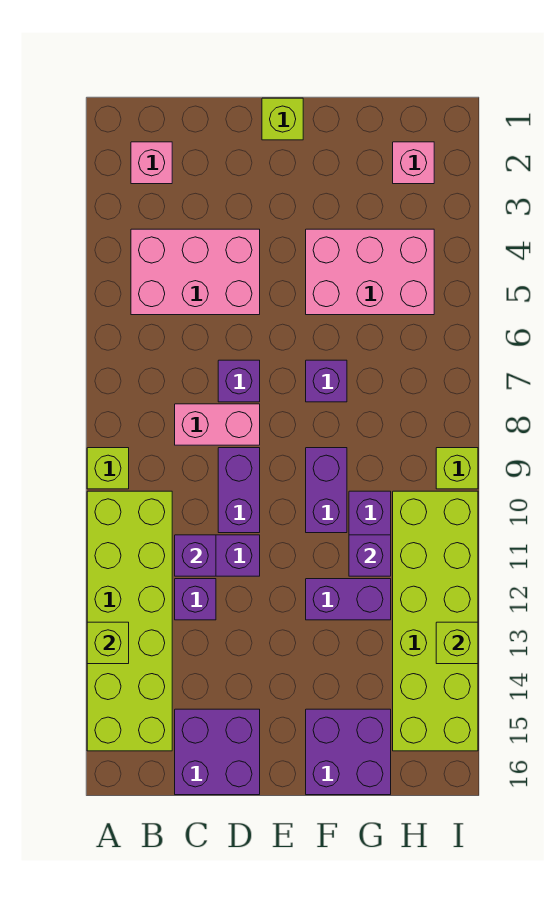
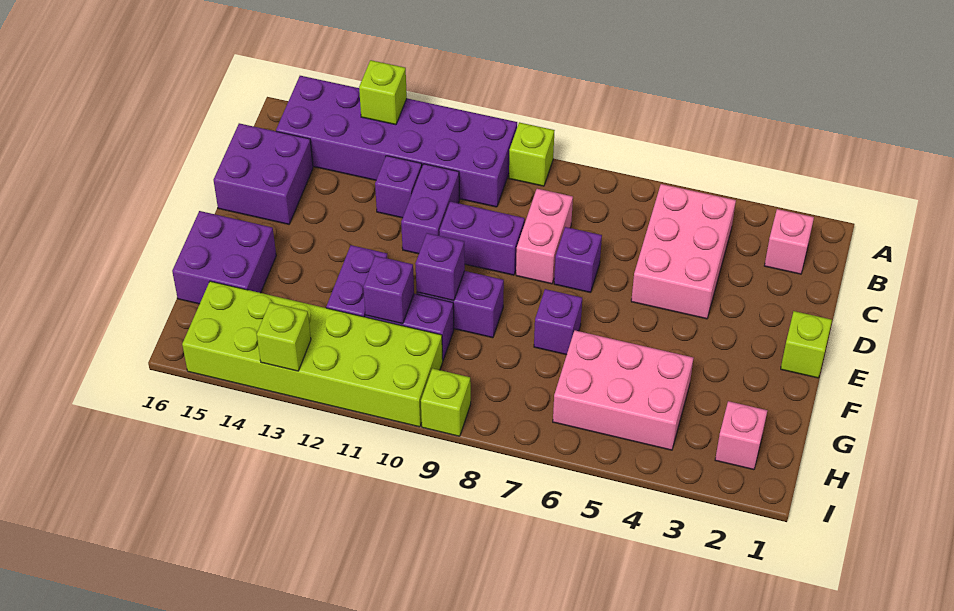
lime 2x6 brick [87,491,172,751] -> purple 2x6 brick [276,76,517,207]
purple 1x1 brick [175,535,216,576] -> purple 1x1 brick moved to [416,233,465,301]
pink 2x3 brick [306,229,434,315] -> pink 2x3 brick turned to [553,330,693,450]

